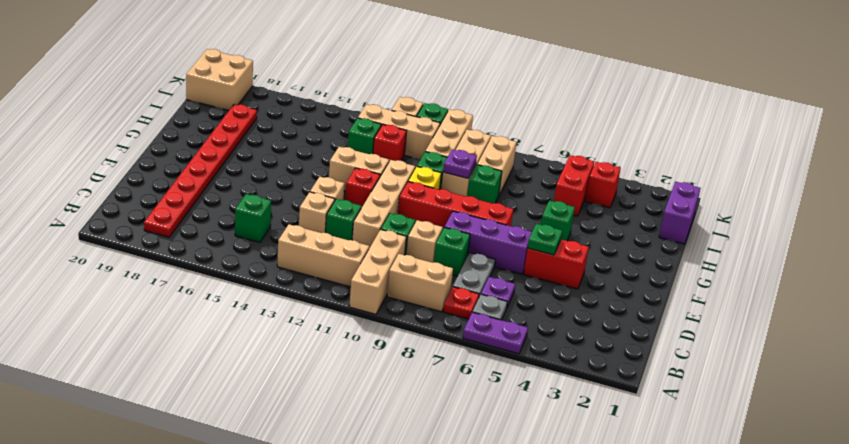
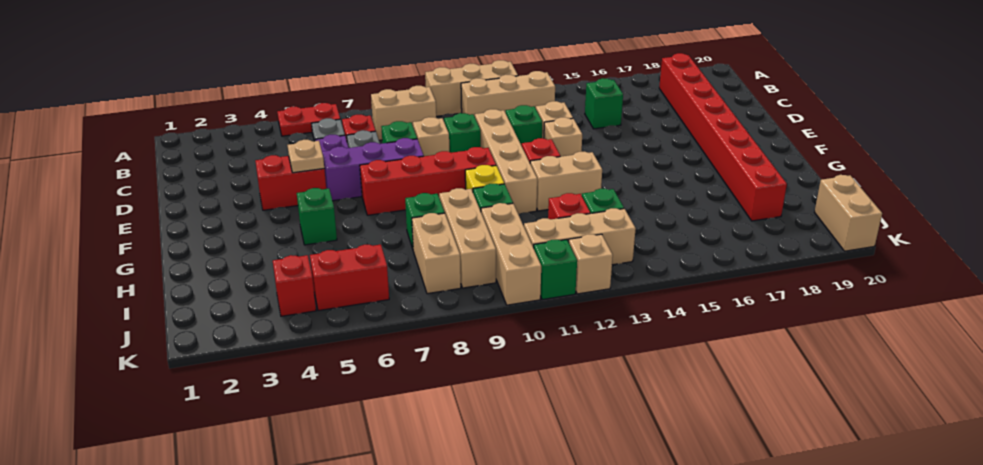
purple 1x2 plate [463,312,528,354] -> red 1x2 plate [277,103,340,136]
tan 1x3 brick [349,229,406,314] -> tan 1x3 brick turned to [425,60,518,116]
red 1x8 plate [144,104,257,237] -> red 1x8 brick [659,53,787,221]
green 1x1 plate [528,224,562,255] -> tan 1x1 plate [287,140,324,173]
purple 1x1 plate [443,149,477,178] -> none
purple 1x2 brick [659,182,700,244] -> none
red 1x2 brick [554,155,594,216] -> red 1x2 brick turned to [310,244,389,311]
tan 2x2 brick [186,49,253,110] -> tan 1x2 brick [815,175,882,251]

